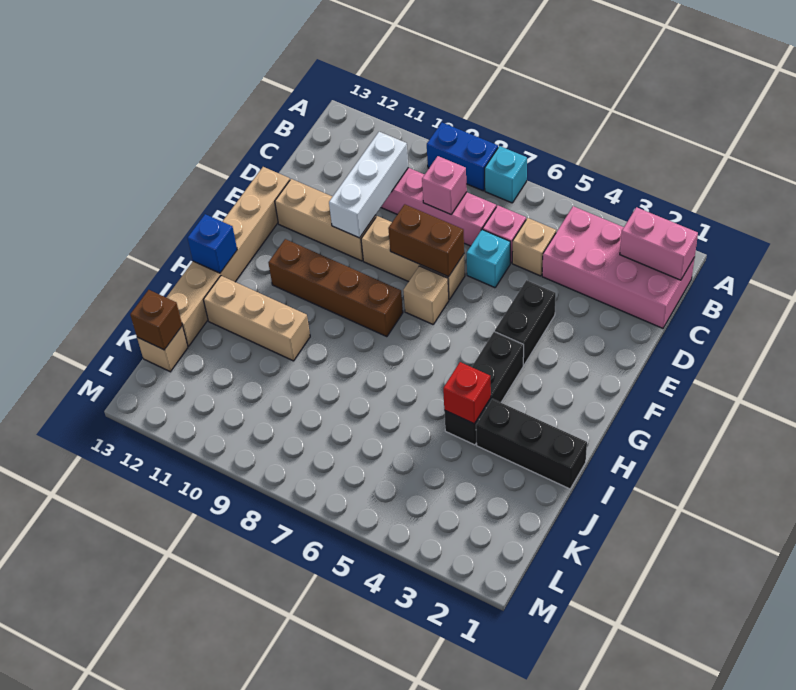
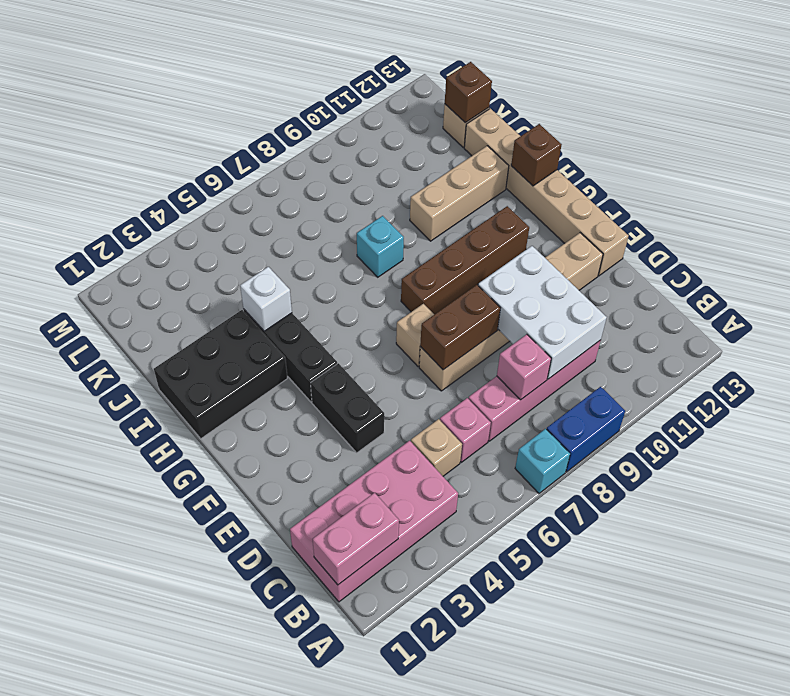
white 1x3 brick [329,132,408,238] -> white 2x3 brick [478,246,607,379]
cyan 1x1 brick [466,230,510,288] -> cyan 1x1 brick moved to [357,216,404,277]
blue 1x1 brick [188,214,237,273] -> brown 1x1 brick [511,124,562,186]
black 1x3 brick [476,399,587,489] -> black 2x3 brick [154,310,287,439]
red 1x1 brick [443,362,491,424] -> white 1x1 brick [240,267,292,331]

